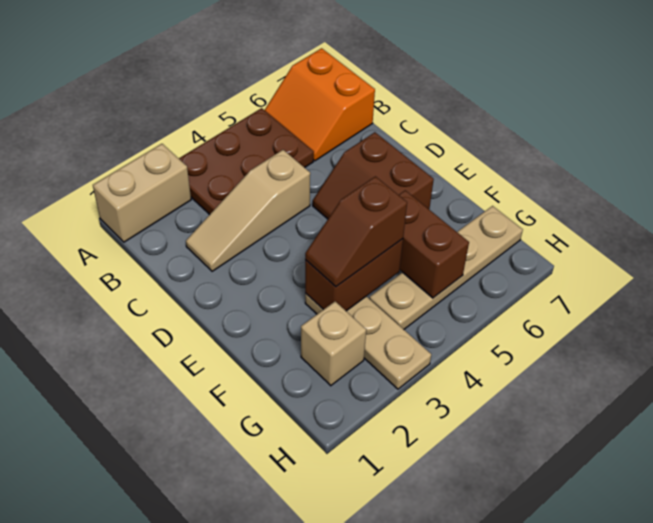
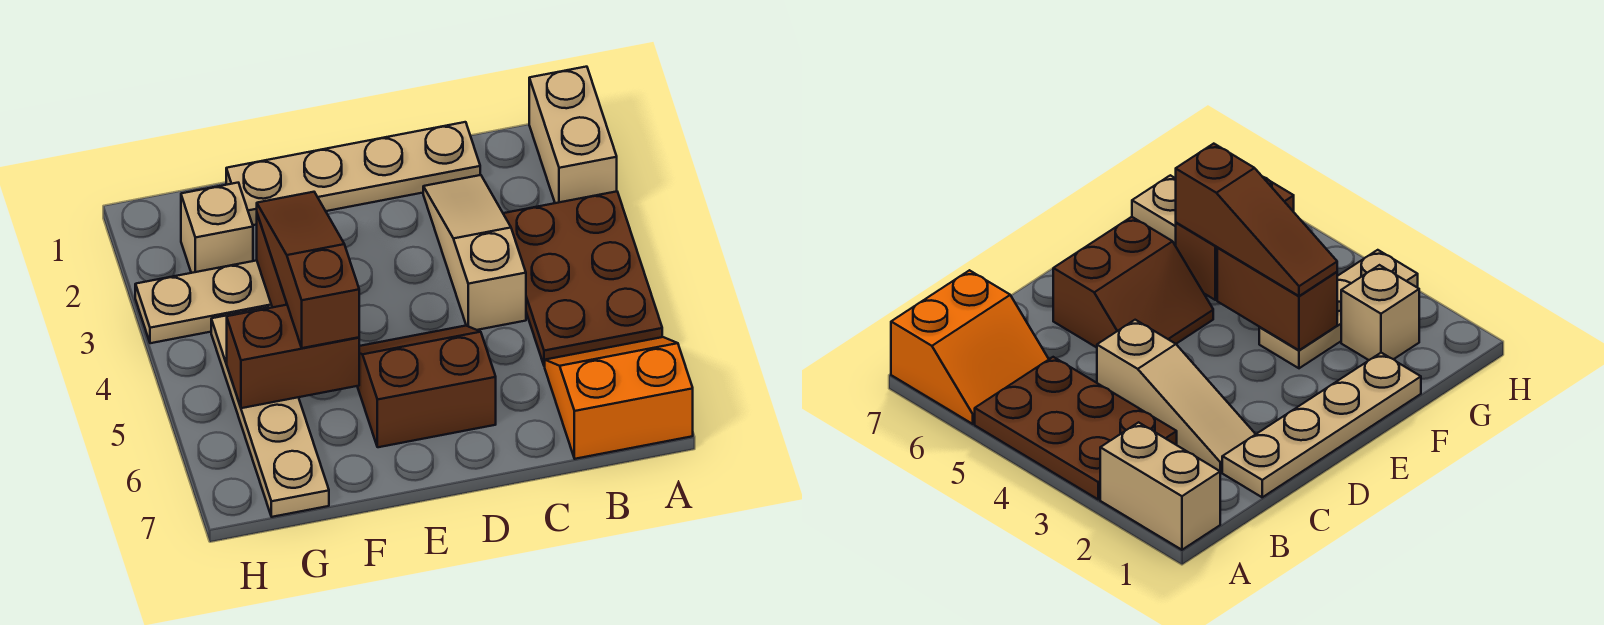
none -> tan 1x4 plate [226,122,480,225]
brown 1x2 slope [305,176,407,287] -> brown 1x3 slope [257,192,359,348]

